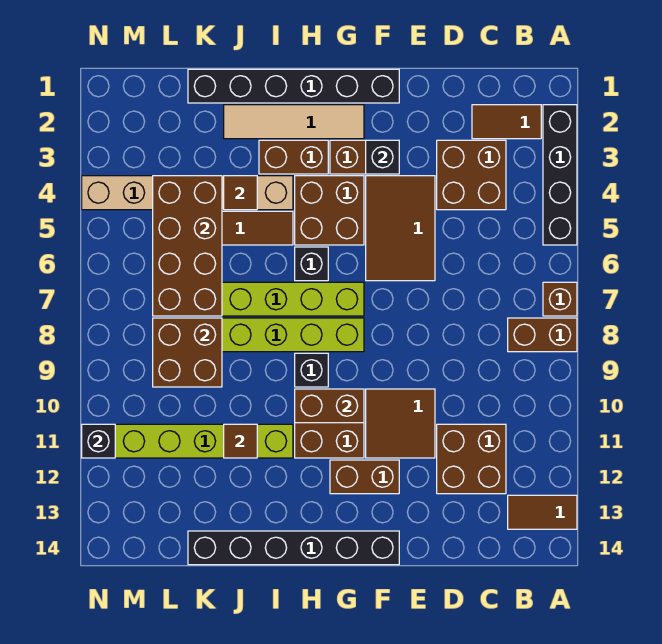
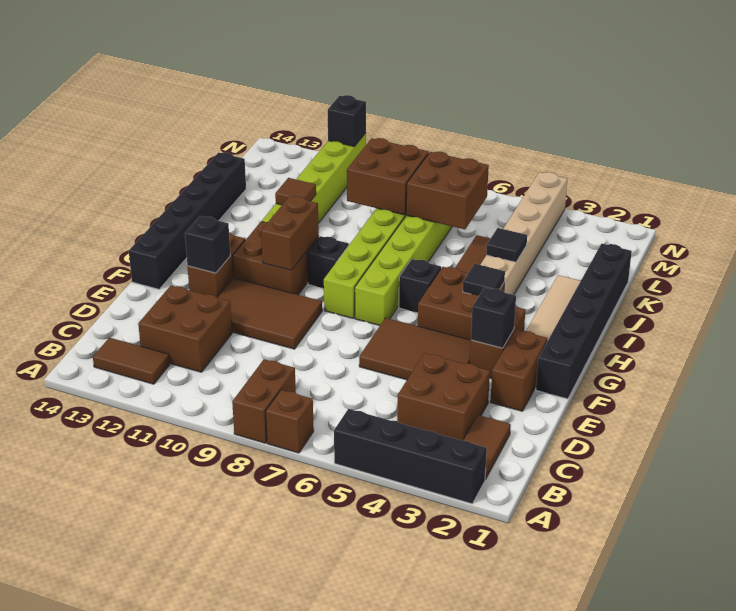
brown 1x2 tile [508,495,577,529] -> brown 1x2 tile turned to [93,338,170,384]
brown 2x2 tile [366,389,435,458] -> brown 2x3 tile [217,278,322,349]
none -> black 1x1 brick [185,216,230,273]
brown 1x2 brick [259,140,328,174] -> brown 1x2 brick moved to [490,330,547,411]
none -> black 1x1 tile [463,264,505,296]
brown 1x1 tile [224,176,257,210] -> black 1x1 tile [486,228,527,262]
brown 2x4 brick [153,176,222,316] -> brown 2x2 brick [406,152,489,229]

